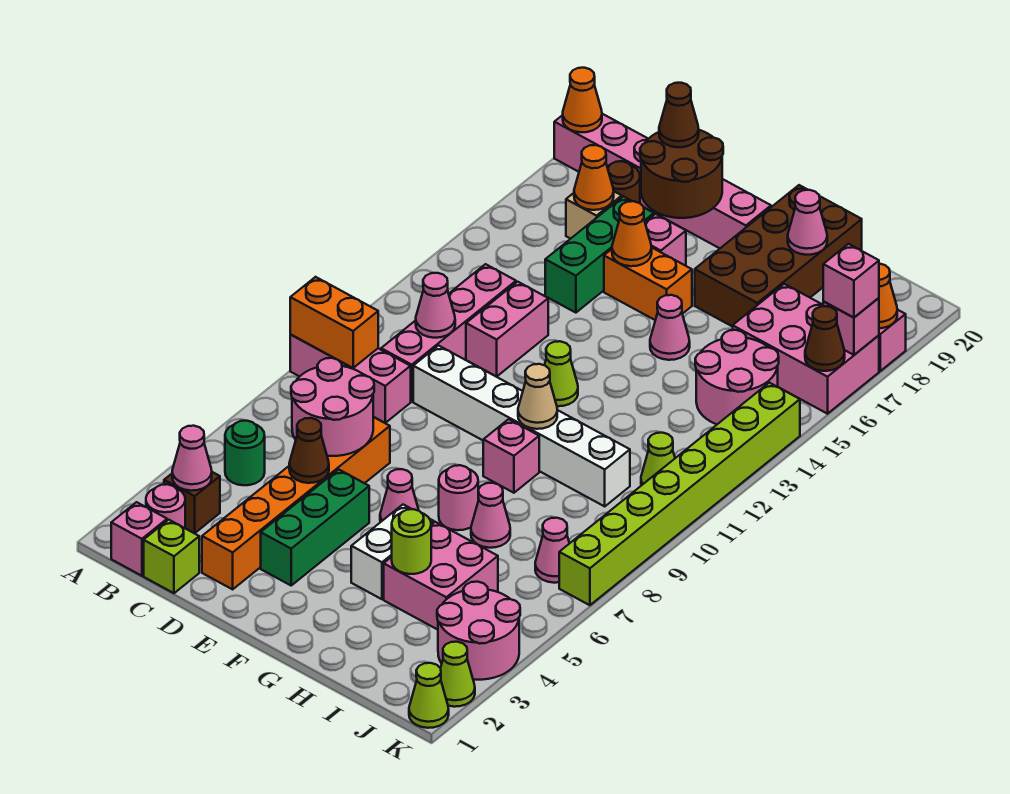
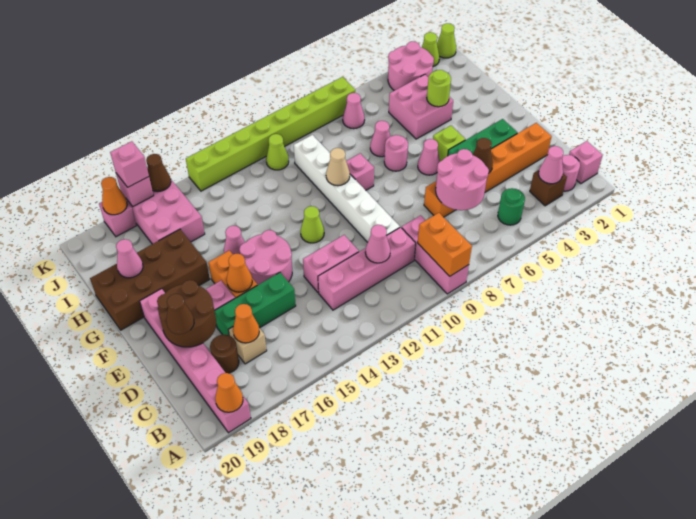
lime 1x1 brick [144,520,199,593] -> lime 1x1 brick moved to [433,126,465,161]
white 1x2 brick [351,505,434,599] -> none
pink 2x2 round brick [695,330,779,424] -> pink 2x2 round brick moved to [239,230,292,285]

